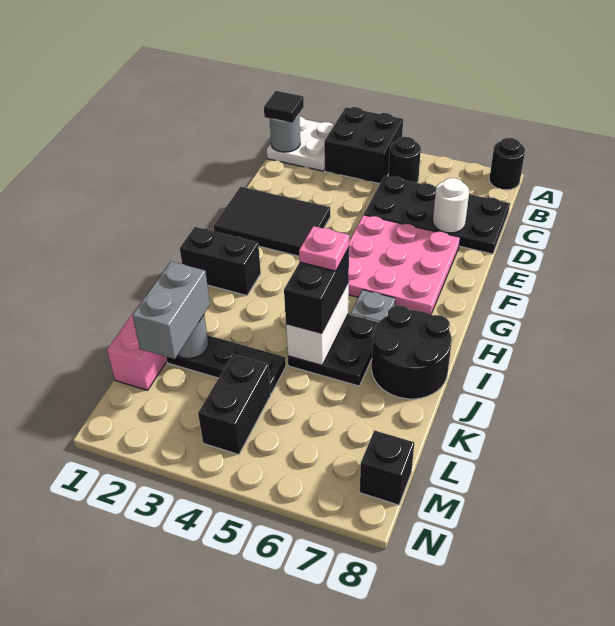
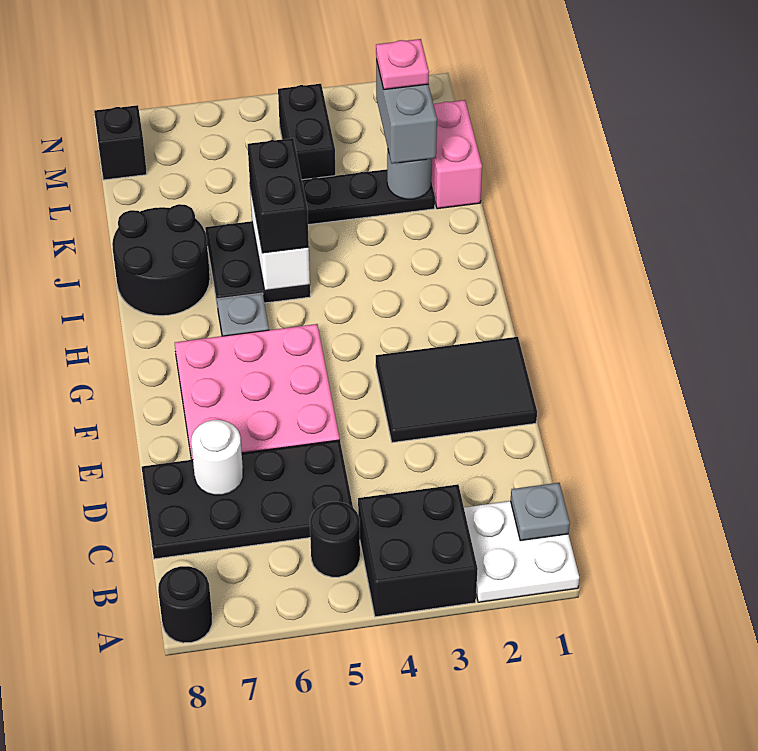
grey 1x1 round brick [270,115,300,152] -> grey 1x1 plate [511,483,570,541]
black 1x1 tile [264,91,304,123] -> none
black 1x2 brick [180,227,261,296] -> none
pink 1x1 plate [299,226,349,271] -> pink 1x1 plate moved to [376,39,429,90]

